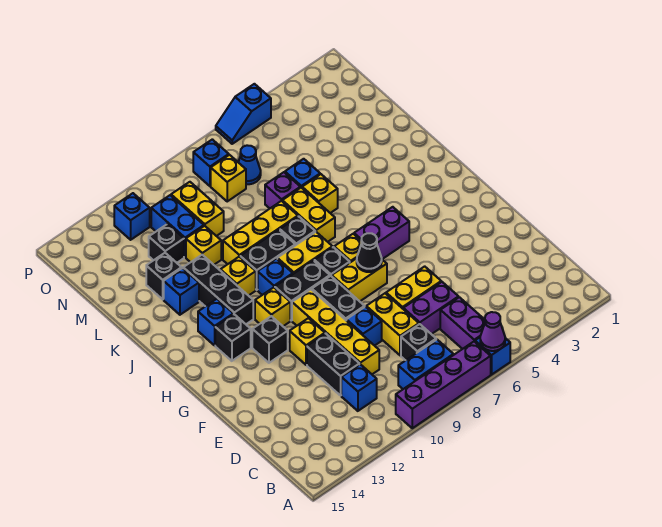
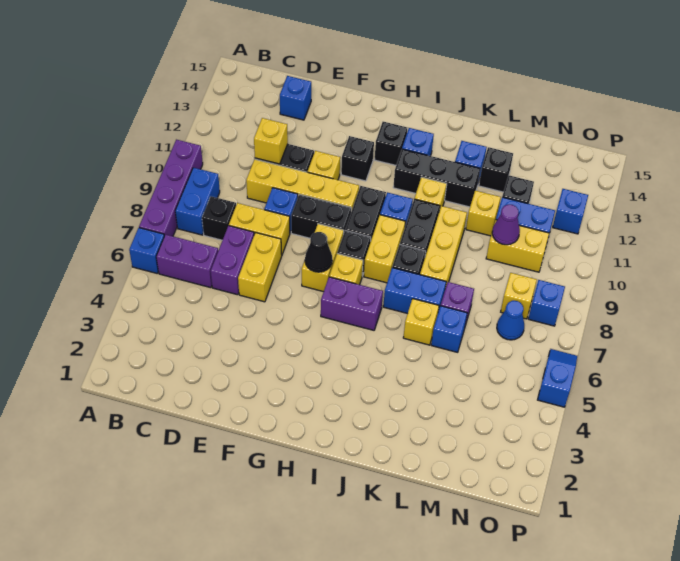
purple 1x1 cone [480,312,505,351] -> purple 1x1 cone moved to [492,205,520,245]
blue 1x1 brick [341,364,377,411] -> blue 1x1 brick moved to [280,76,311,120]
purple 1x2 brick [354,207,409,259] -> purple 1x2 brick turned to [321,277,383,330]
yellow 1x1 brick [255,287,290,326] -> yellow 1x1 brick moved to [254,118,288,164]
yellow 1x2 brick [282,188,335,242] -> blue 1x2 brick [383,268,446,314]

